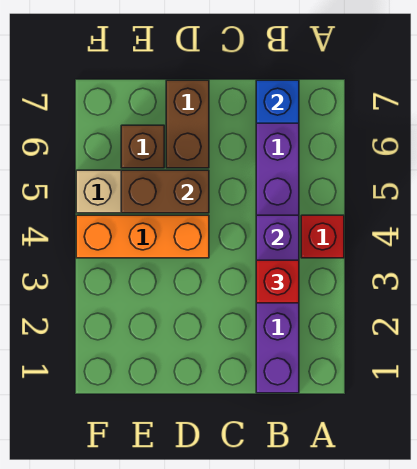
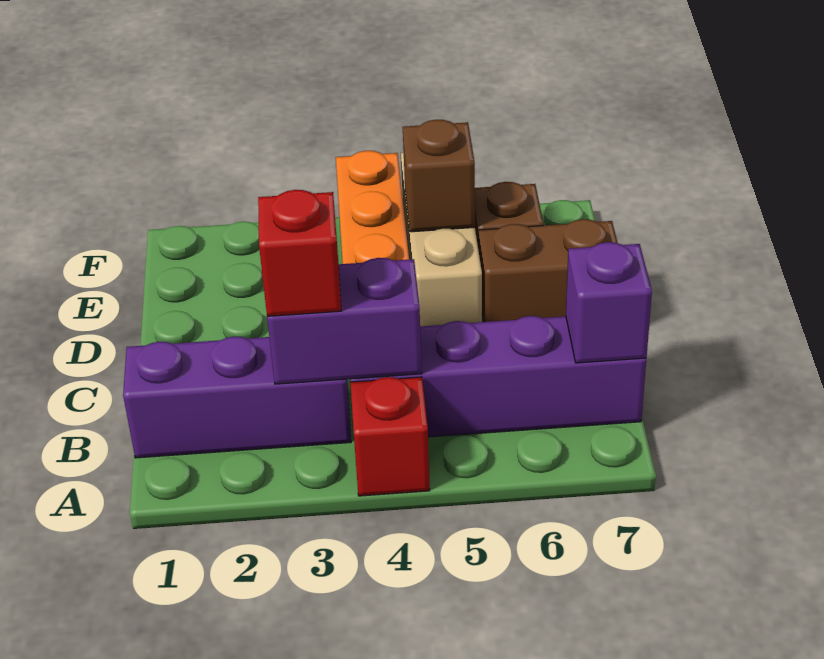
blue 1x1 brick [256,80,299,123] -> purple 1x1 brick [566,242,652,363]
brown 1x2 brick [121,170,209,213] -> brown 1x1 brick [403,120,475,232]

